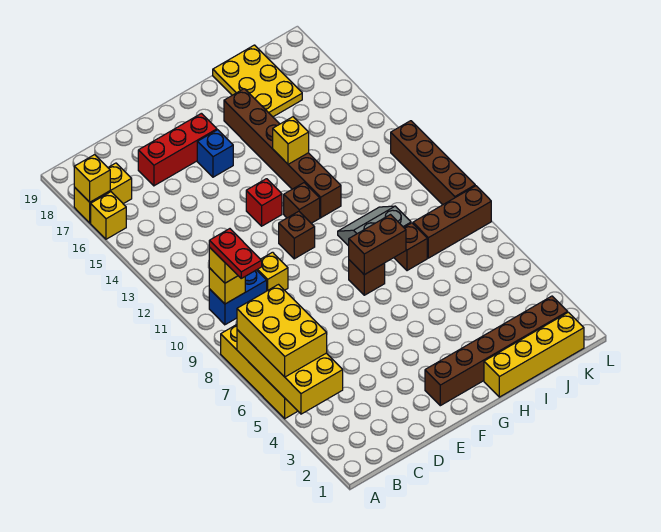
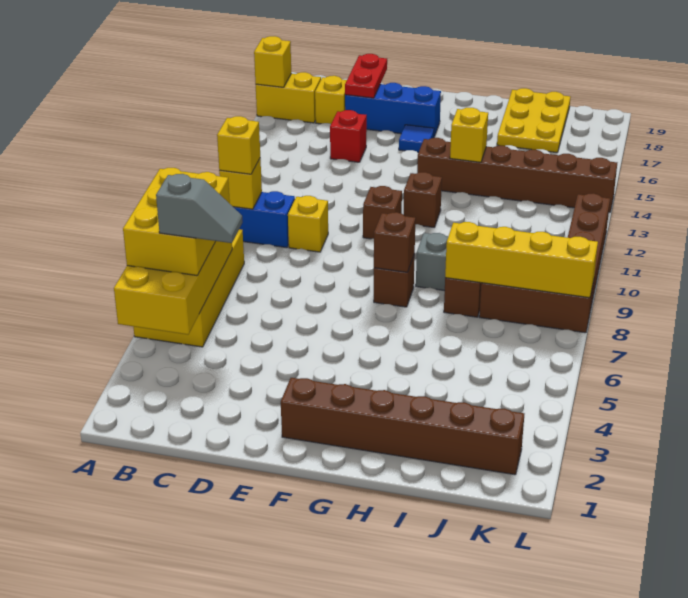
yellow 1x1 brick [91,192,126,239] -> yellow 1x1 brick moved to [315,76,347,124]
none -> grey 1x2 slope [156,174,243,243]
red 1x2 plate [209,229,262,278] -> red 1x2 plate moved to [345,54,387,98]
red 1x3 brick [138,113,217,186] -> blue 1x3 brick [345,83,441,136]
red 1x1 brick [246,179,282,226] -> red 1x1 brick moved to [330,110,367,162]
blue 1x1 brick [197,130,233,177] -> blue 1x1 tile [399,125,434,153]
brown 1x2 brick [349,215,406,275] -> brown 1x1 brick [374,212,415,272]
yellow 1x4 brick [484,312,584,397] -> yellow 1x4 brick moved to [445,222,598,298]
brown 1x6 brick [224,89,341,218] -> brown 1x6 brick turned to [417,138,617,212]

